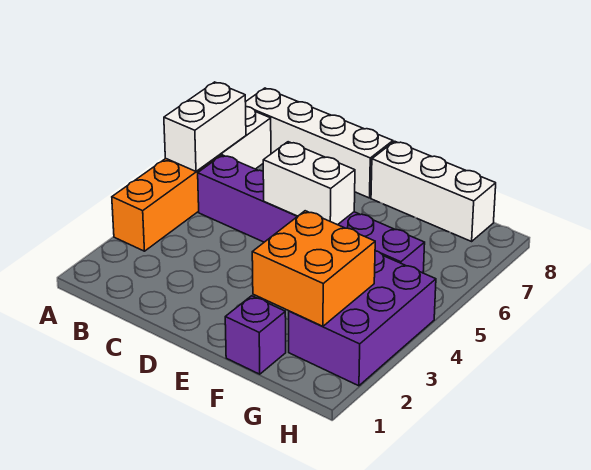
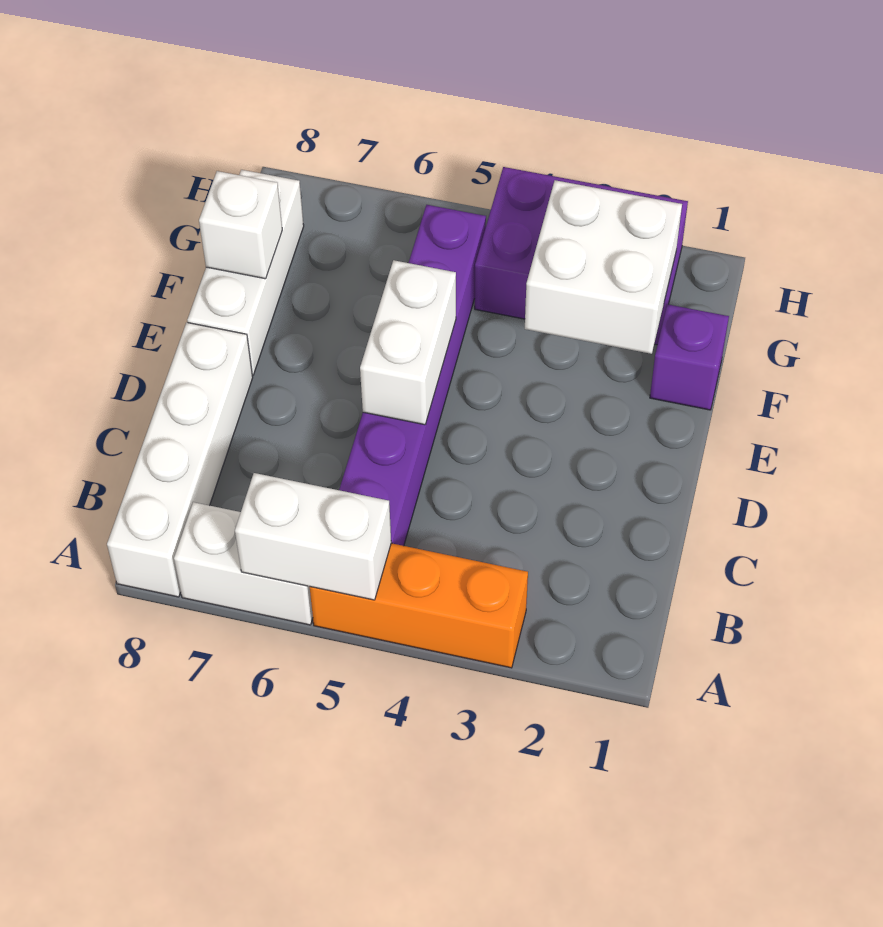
orange 2x2 brick [252,211,375,326] -> white 2x2 brick [525,180,682,354]
none -> white 1x1 brick [199,171,282,279]

